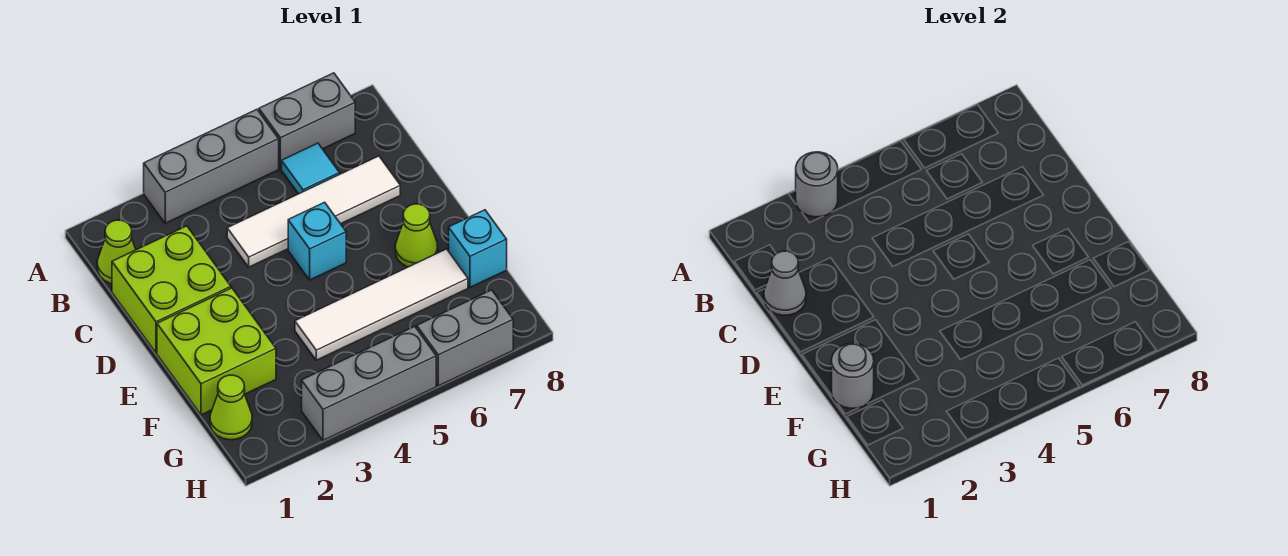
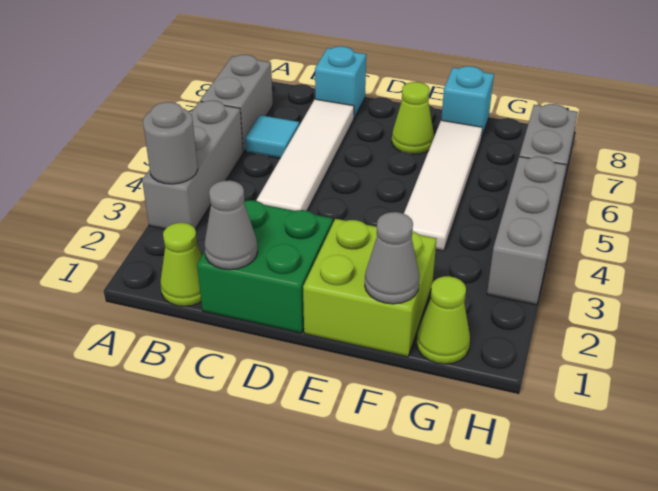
lime 2x2 brick [112,226,231,353] -> green 2x2 brick [197,200,333,333]
cyan 1x1 brick [288,202,346,280] -> cyan 1x1 brick moved to [315,46,366,118]
grey 1x1 round brick [832,343,874,408] -> grey 1x1 cone [365,212,420,304]

